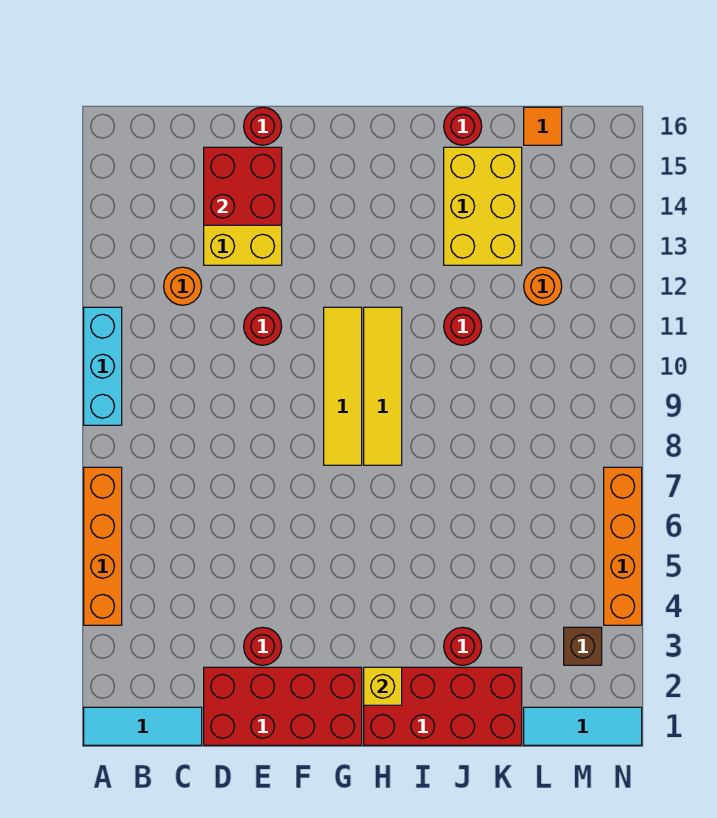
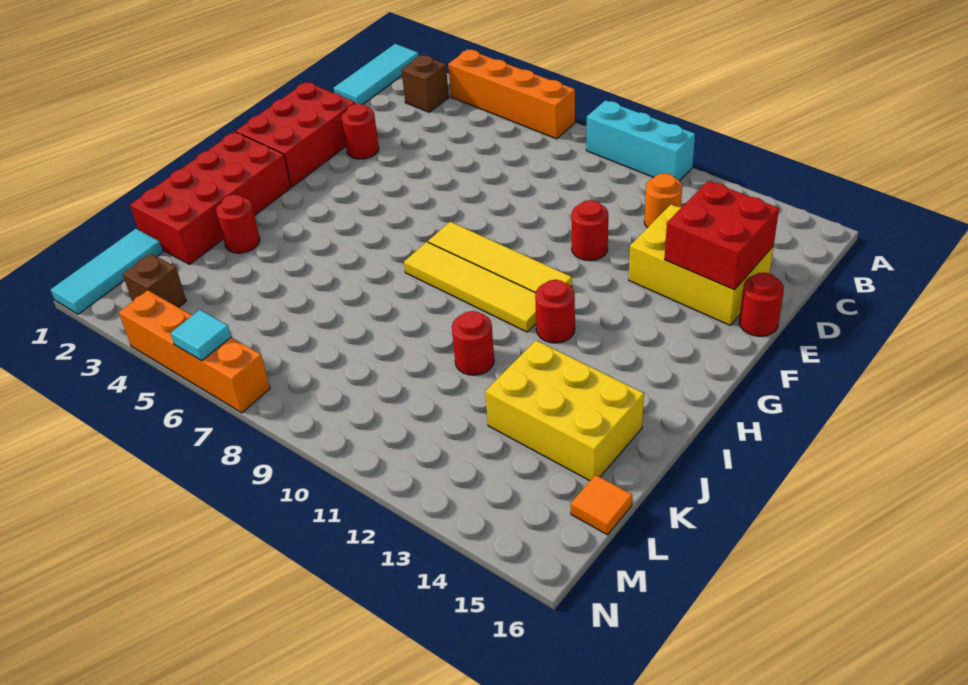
none -> brown 1x1 brick [402,55,449,112]
red 2x4 brick [204,667,362,745] -> red 2x3 brick [236,82,355,187]
yellow 1x1 brick [364,667,402,705] -> none
red 1x1 round brick [444,107,482,145] -> red 1x1 round brick moved to [535,280,575,343]
orange 1x1 round brick [524,267,562,305] -> none
none -> cyan 1x1 tile [171,310,231,360]

